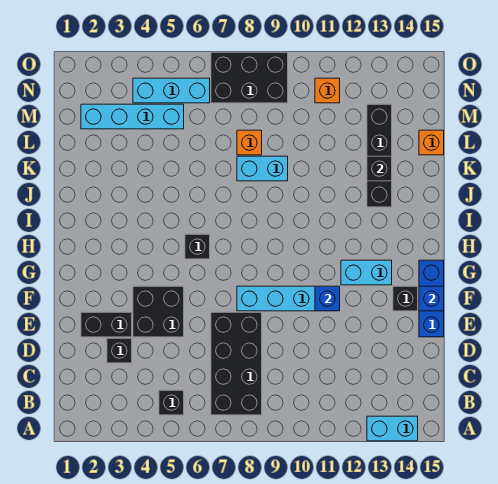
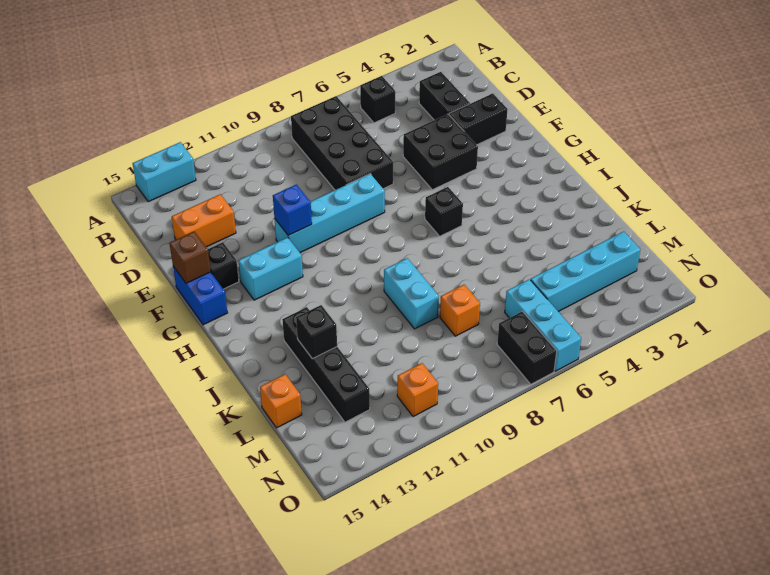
black 1x1 brick [107,338,132,363] -> black 1x2 brick [419,72,470,120]
none -> orange 1x2 brick [172,194,236,247]
blue 1x3 brick [419,260,444,337] -> blue 1x2 brick [173,266,227,325]
blue 1x1 brick [419,286,444,311] -> brown 1x1 brick [170,231,211,283]
cyan 1x2 brick [237,156,288,181] -> cyan 1x2 brick turned to [384,258,439,329]
cyan 1x3 brick [133,78,210,103] -> cyan 1x3 brick turned to [505,279,581,371]
black 2x3 brick [211,52,288,103] -> black 1x2 brick [497,311,557,384]

